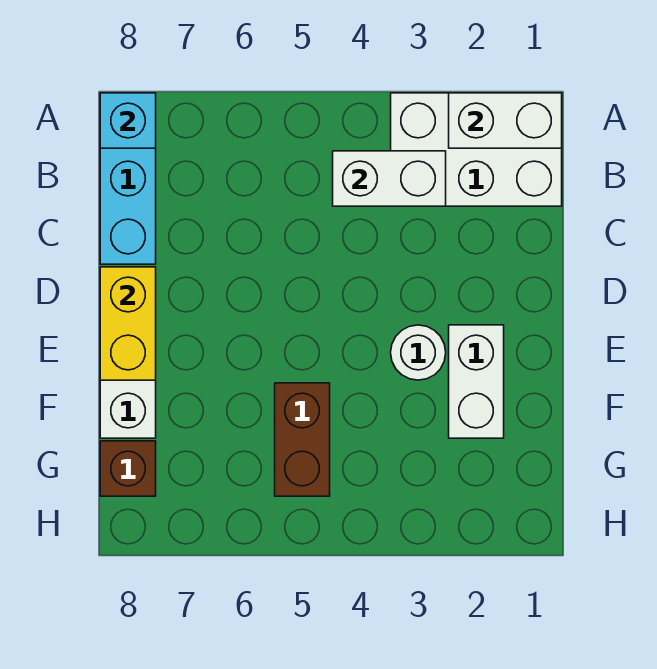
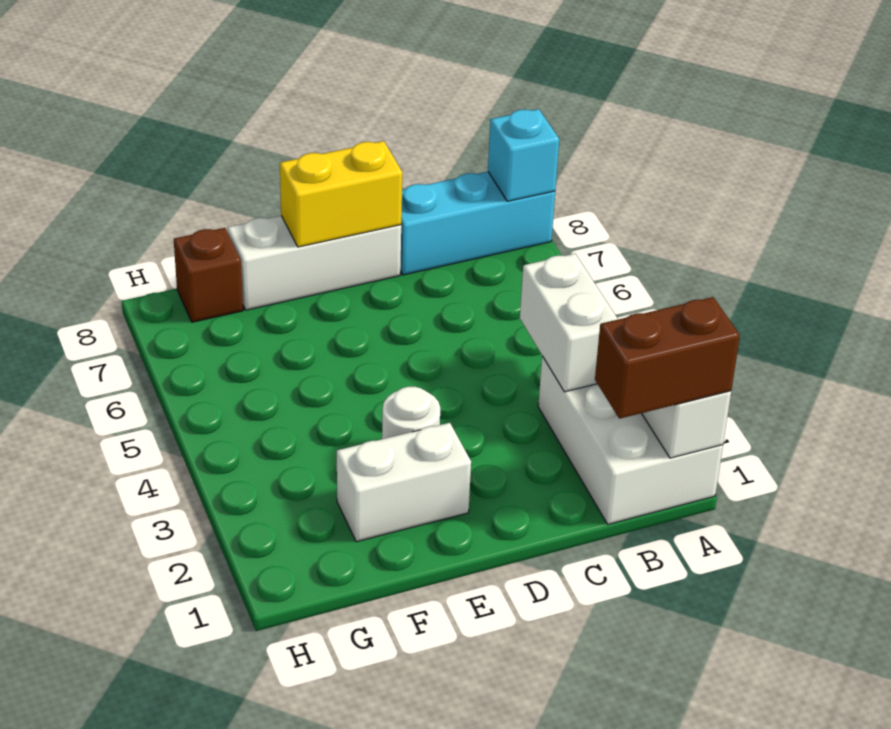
brown 1x2 brick [275,383,330,496] -> brown 1x2 brick moved to [595,297,740,419]

